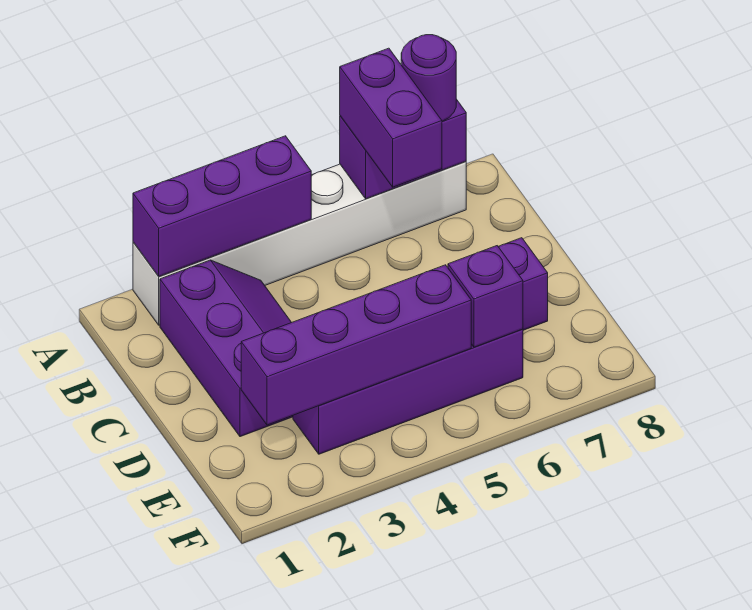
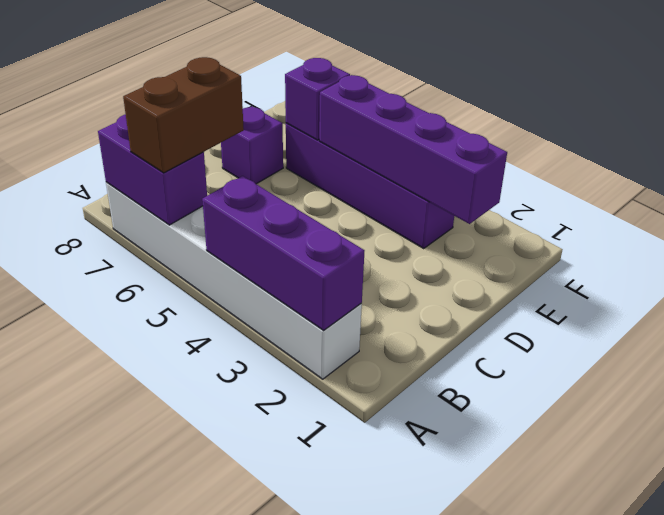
purple 1x2 brick [340,48,442,187] -> brown 1x2 brick [123,57,244,173]
purple 1x1 round brick [401,35,456,121] -> none
purple 2x3 slope [160,260,293,437] -> none

